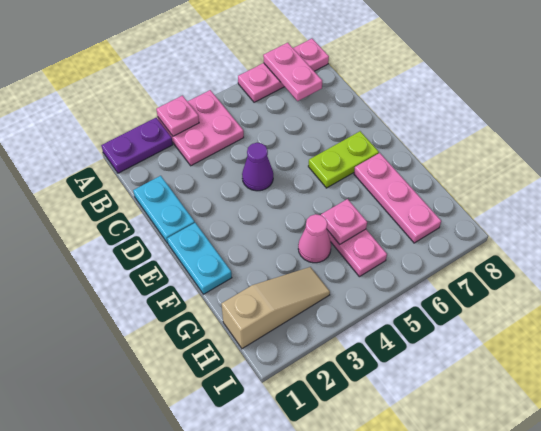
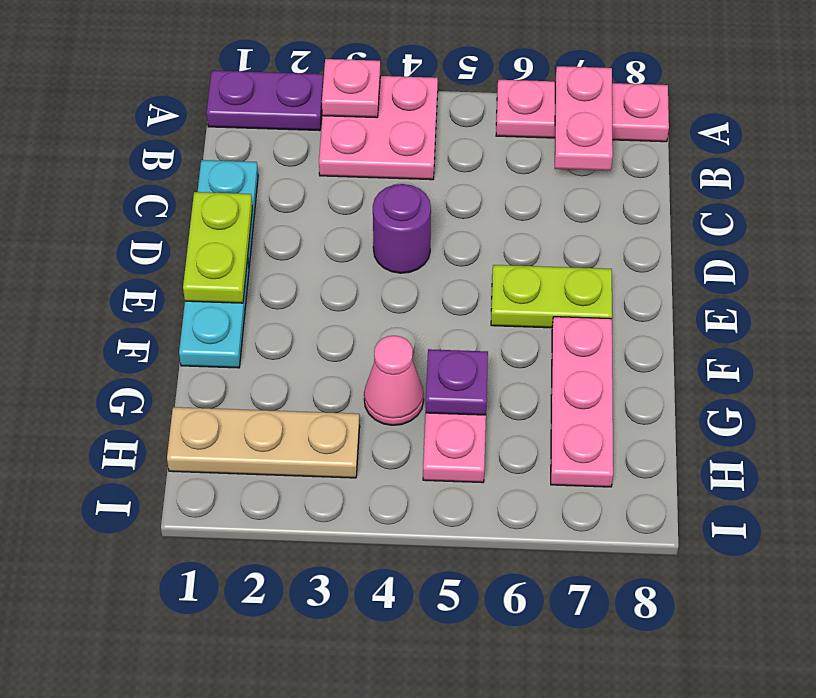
none -> lime 1x2 plate [183,192,252,303]
purple 1x1 cone [242,143,273,191] -> purple 1x1 round brick [373,184,431,273]
pink 1x1 plate [321,199,367,244] -> purple 1x1 plate [426,349,488,415]
tan 1x3 slope [221,267,330,349] -> tan 1x3 plate [167,407,360,478]

